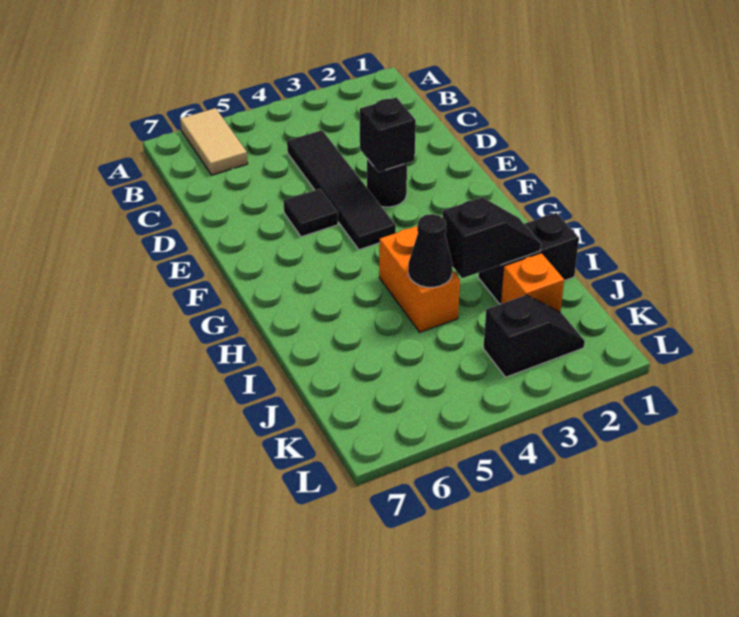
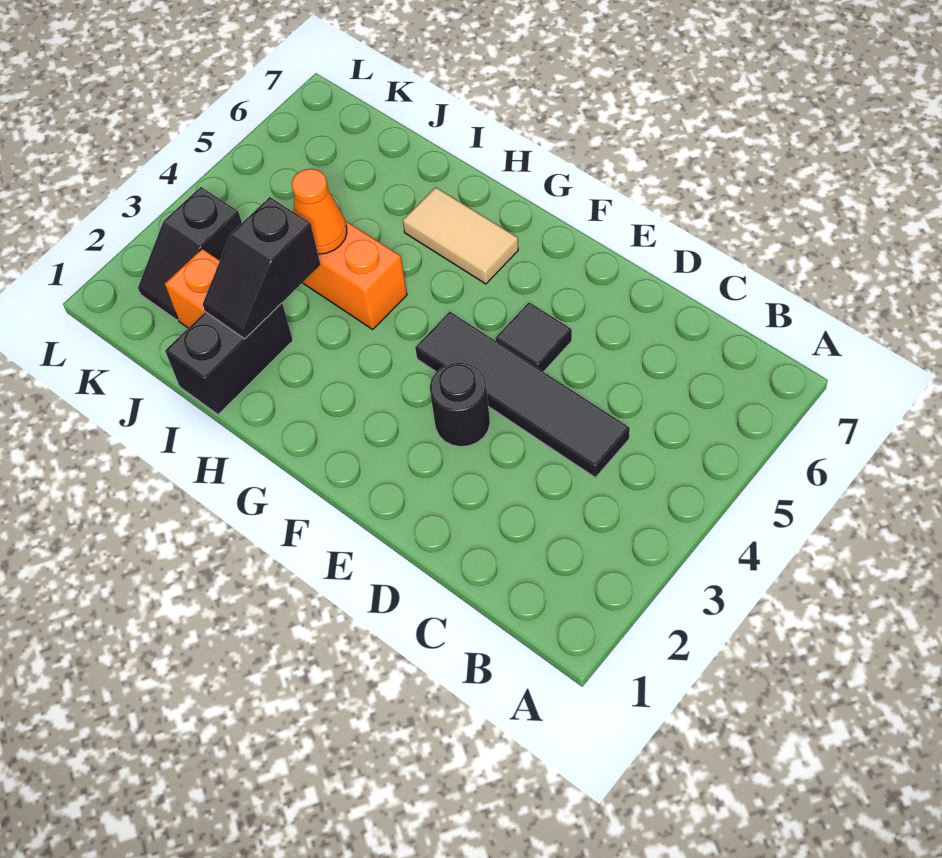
tan 1x2 tile [180,108,248,175] -> tan 1x2 tile moved to [403,187,518,284]
black 1x1 brick [360,97,416,172] -> none
black 1x1 cone [408,214,452,287] -> orange 1x1 cone [291,169,347,254]

